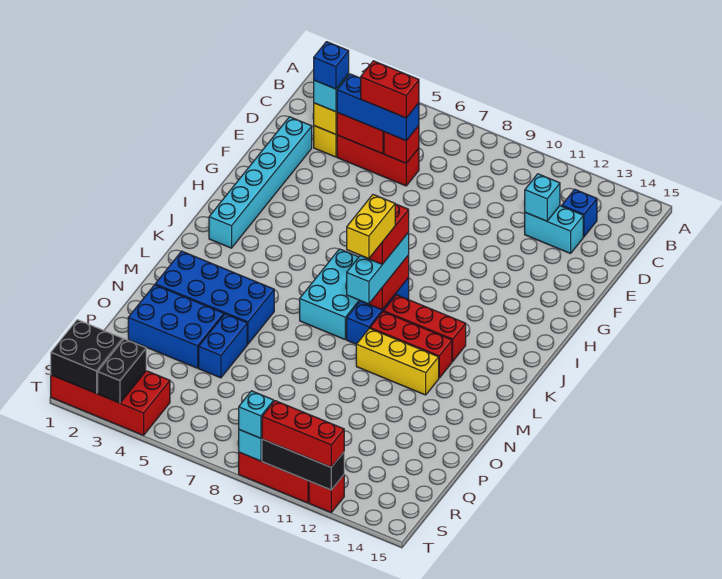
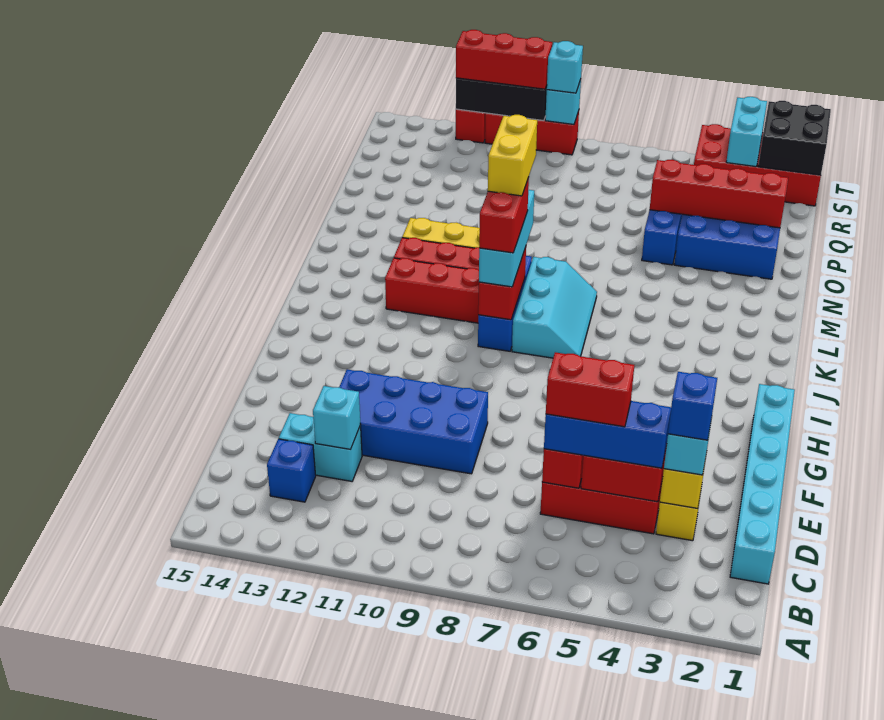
cyan 1x6 brick [209,117,312,248] -> cyan 1x6 brick moved to [730,384,795,584]
cyan 2x3 brick [300,249,360,339] -> cyan 2x3 slope [512,257,597,358]
blue 2x4 brick [155,251,274,344] -> blue 2x4 brick moved to [339,369,488,474]
none -> red 1x4 brick [650,160,788,228]
black 1x2 brick [98,339,146,403] -> cyan 1x2 brick [726,97,767,167]

